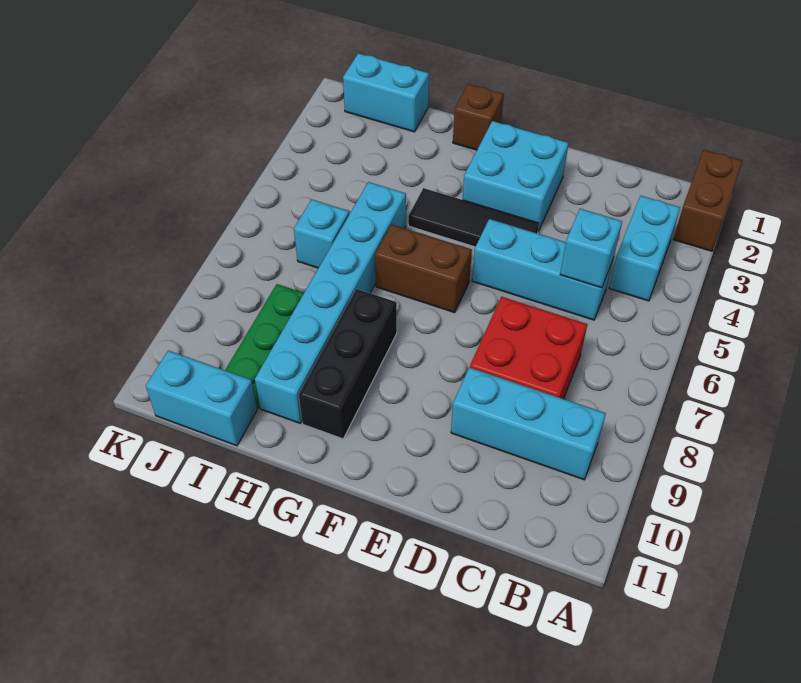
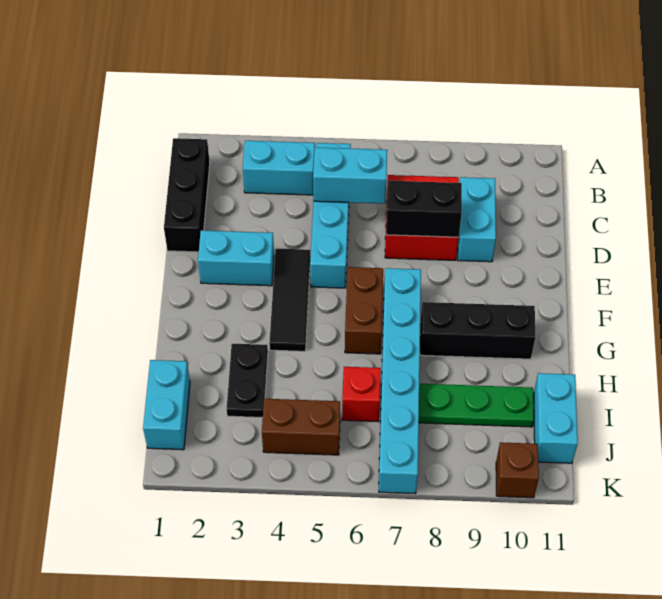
brown 1x2 brick [673,150,743,251] -> brown 1x2 brick moved to [262,399,340,455]
none -> black 1x3 brick [164,138,210,252]
cyan 1x3 brick [451,367,606,480] -> cyan 1x2 brick [458,177,496,262]
cyan 1x3 brick [472,219,614,320] -> cyan 1x4 brick [310,143,351,288]
cyan 1x1 brick [560,209,622,288] -> cyan 1x2 brick [313,147,387,204]
none -> black 1x2 brick [386,181,462,237]
cyan 2x2 brick [463,121,569,232] -> cyan 1x2 brick [198,230,274,286]
brown 1x1 brick [453,84,504,150] -> brown 1x1 brick moved to [496,442,539,498]
none -> black 1x2 plate [227,344,268,417]
cyan 1x6 brick [255,182,406,423] -> cyan 1x6 brick turned to [379,268,421,494]
cyan 1x1 brick [294,199,349,268] -> red 1x1 brick [342,367,381,421]

